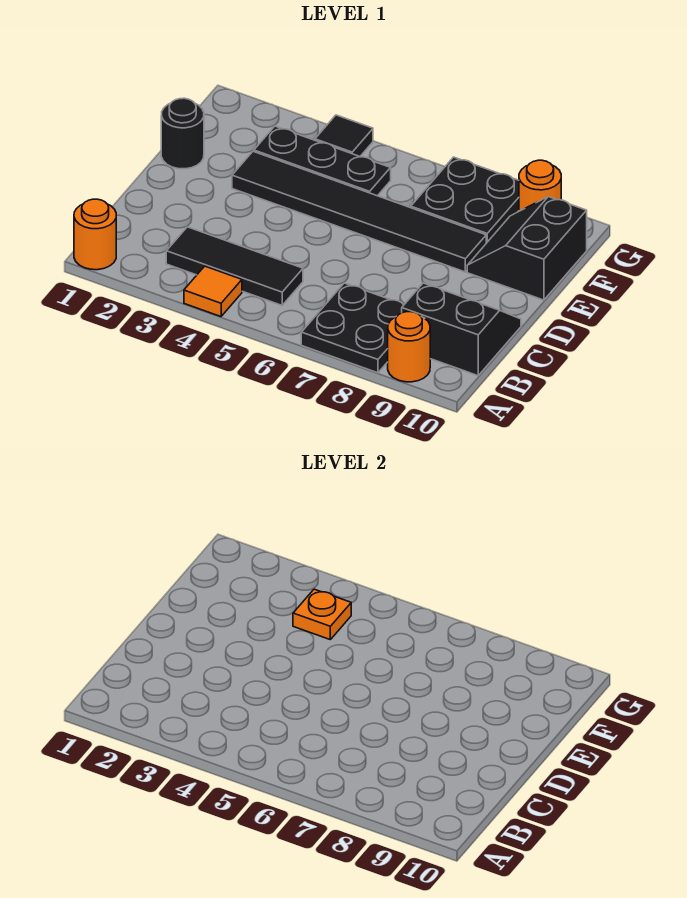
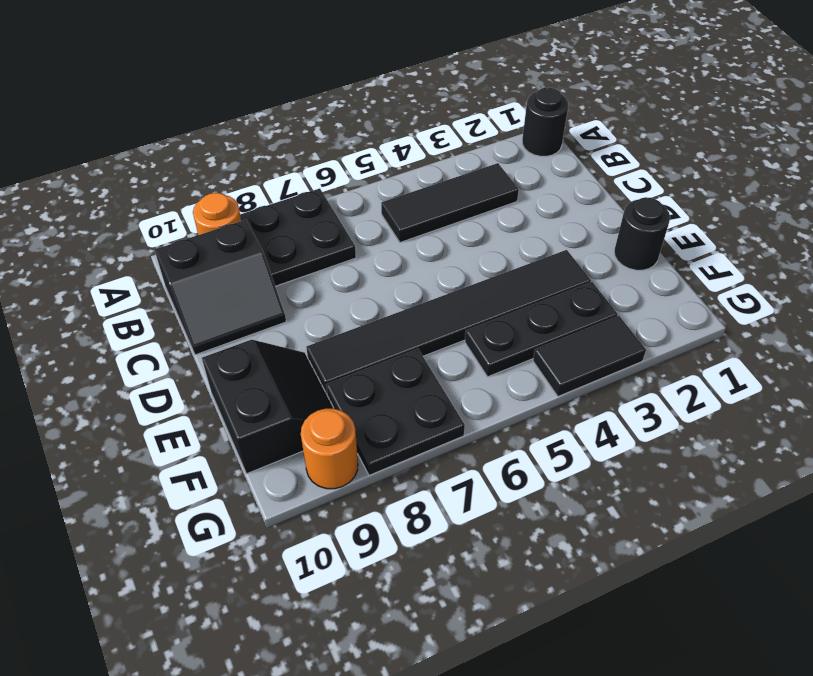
orange 1x1 round brick [74,199,116,270] -> black 1x1 round brick [522,88,568,156]
orange 1x1 tile [184,266,242,317] -> none
orange 1x1 plate [293,589,351,639] -> none
black 1x1 tile [315,115,373,156] -> black 1x2 tile [533,316,646,397]

